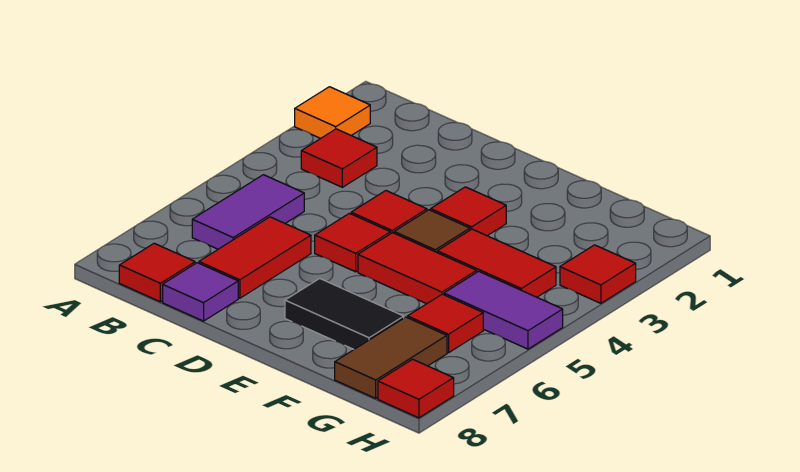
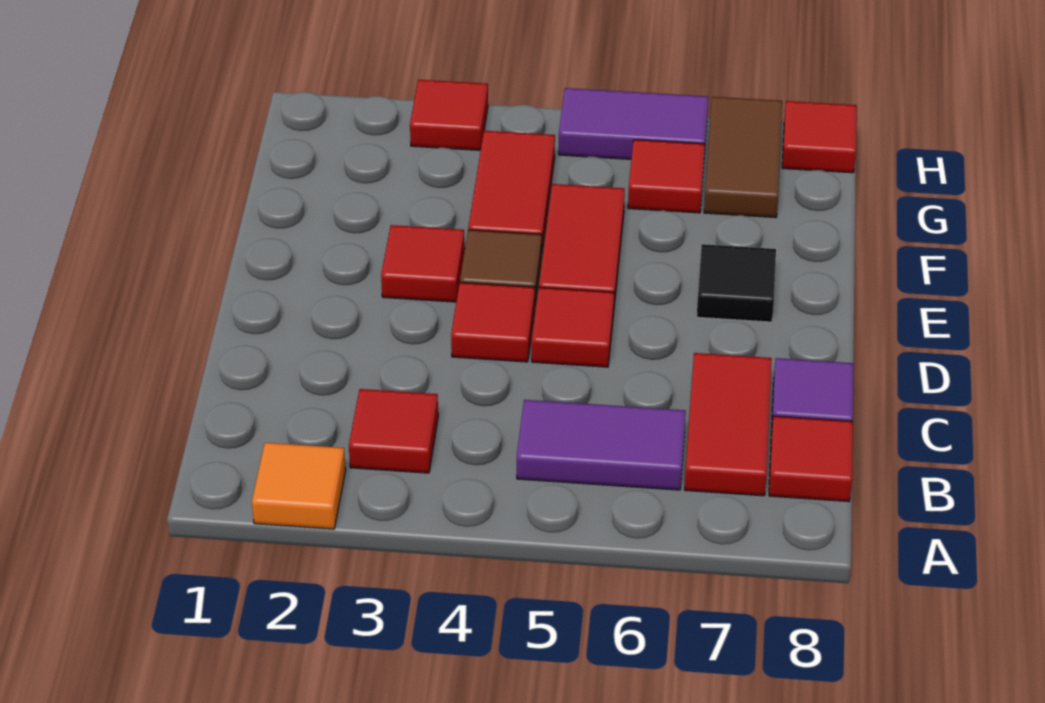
red 1x2 tile [199,217,311,298] -> red 1x2 tile turned to [684,353,772,496]
black 1x2 tile [285,279,404,349] -> black 1x1 tile [697,244,776,322]
purple 1x2 tile [444,271,563,349] -> purple 1x2 tile turned to [559,88,708,159]
brown 1x2 tile [335,317,447,398] -> brown 1x2 tile turned to [704,97,782,218]

